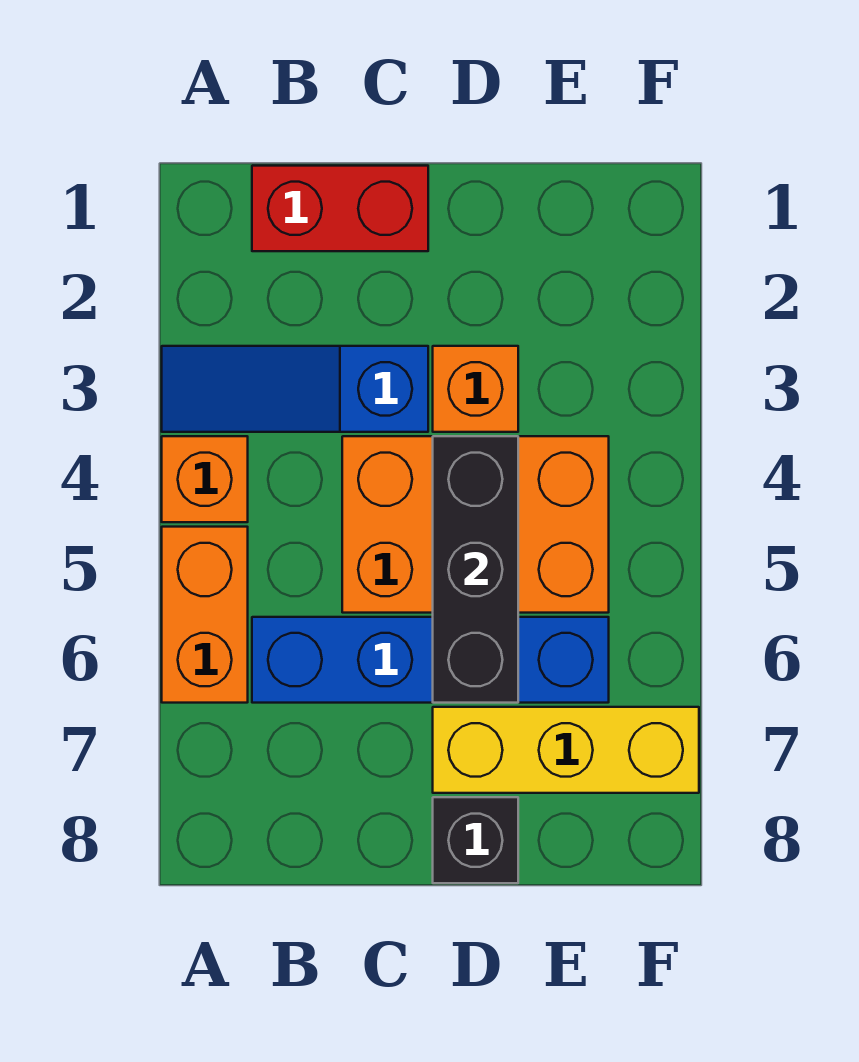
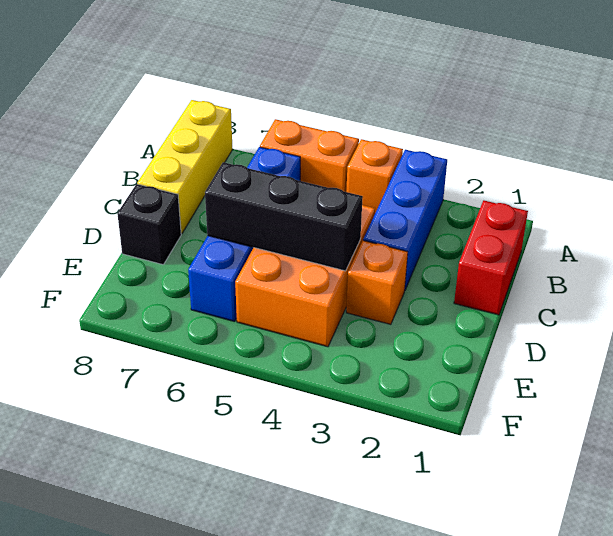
blue 1x3 slope [162,346,428,432] -> blue 1x3 brick [363,150,447,290]
yellow 1x3 brick [433,707,699,793] -> yellow 1x3 brick moved to [137,100,233,234]

